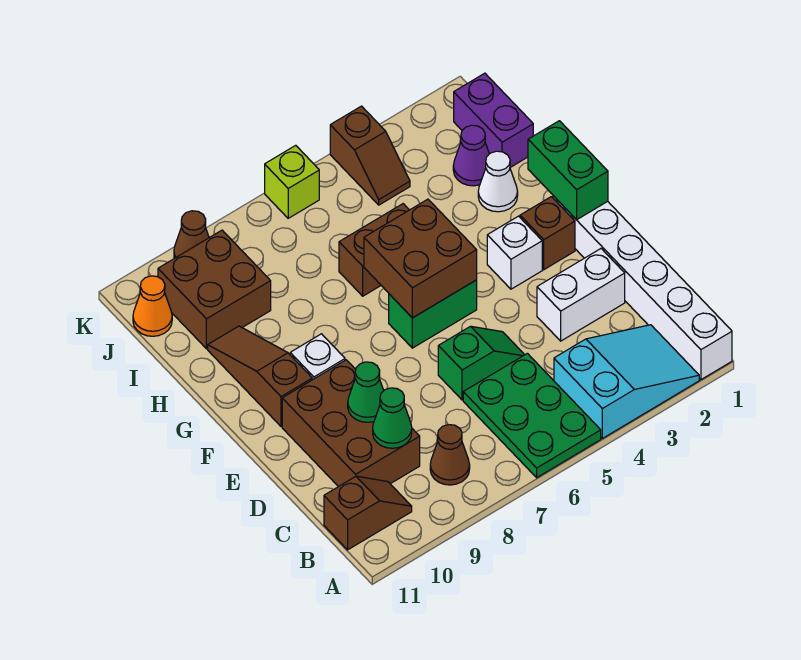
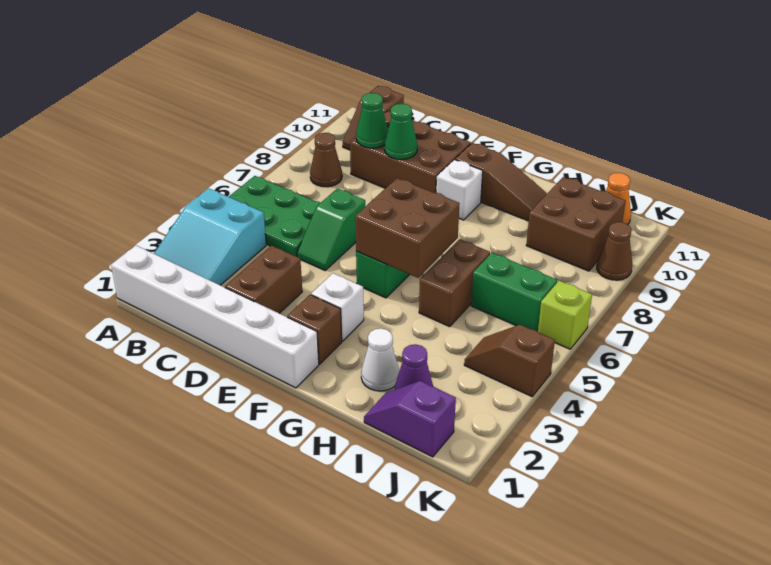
white 1x2 brick [537,249,625,341] -> brown 1x2 brick [225,246,302,313]
green 1x2 brick [528,121,608,220] -> green 1x2 brick moved to [471,253,557,332]
purple 1x2 brick [454,73,533,167] -> purple 1x2 slope [364,381,456,457]

